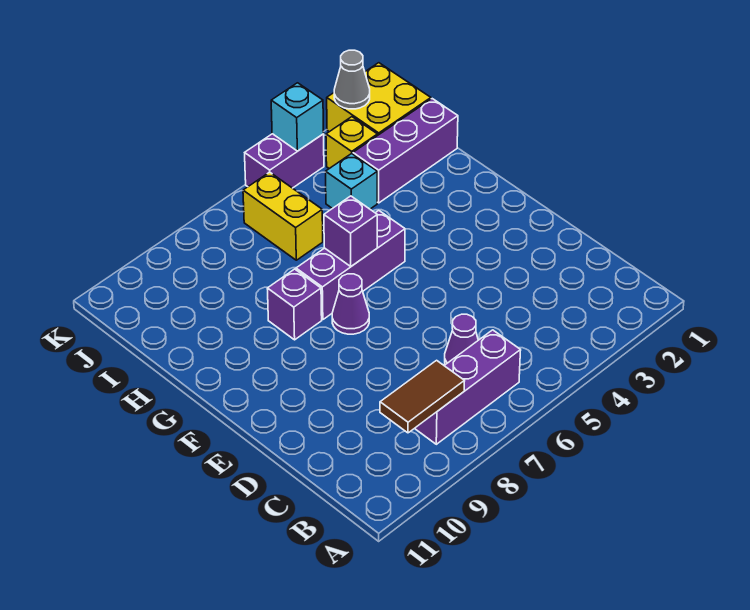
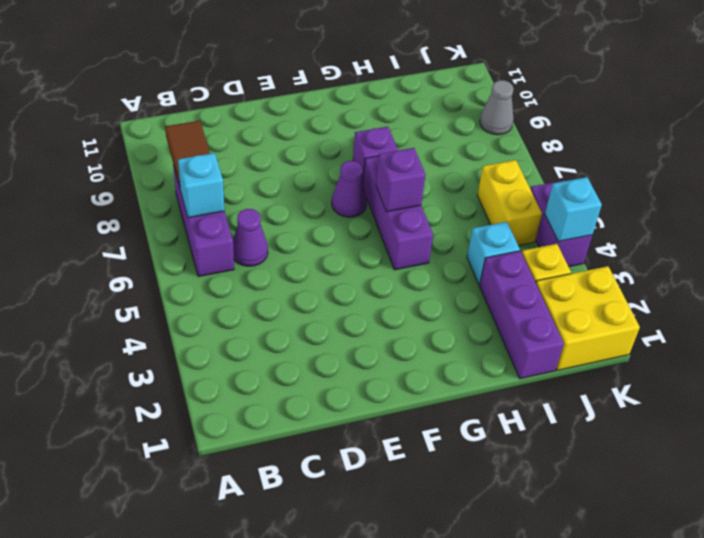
none -> cyan 1x1 brick [178,153,224,218]
yellow 1x2 brick [243,172,323,260] -> yellow 1x2 brick turned to [477,160,542,246]
grey 1x1 cone [334,50,370,109] -> grey 1x1 cone moved to [480,80,514,135]

